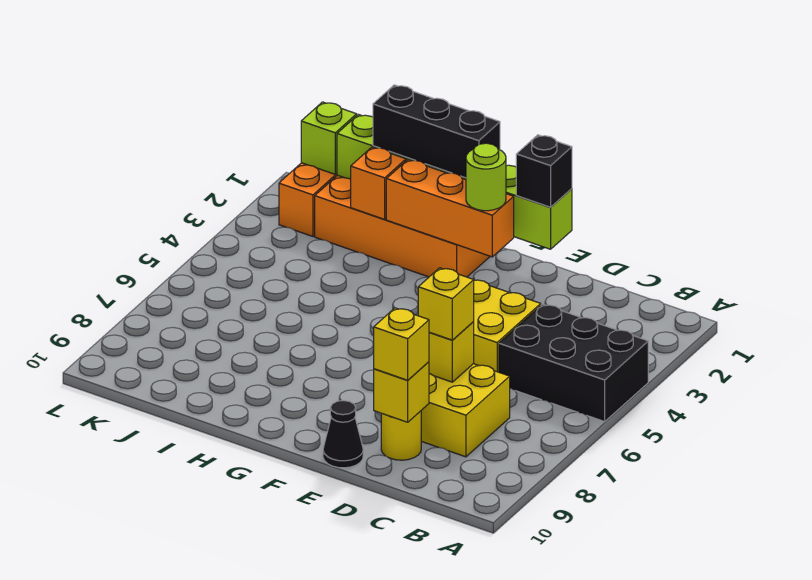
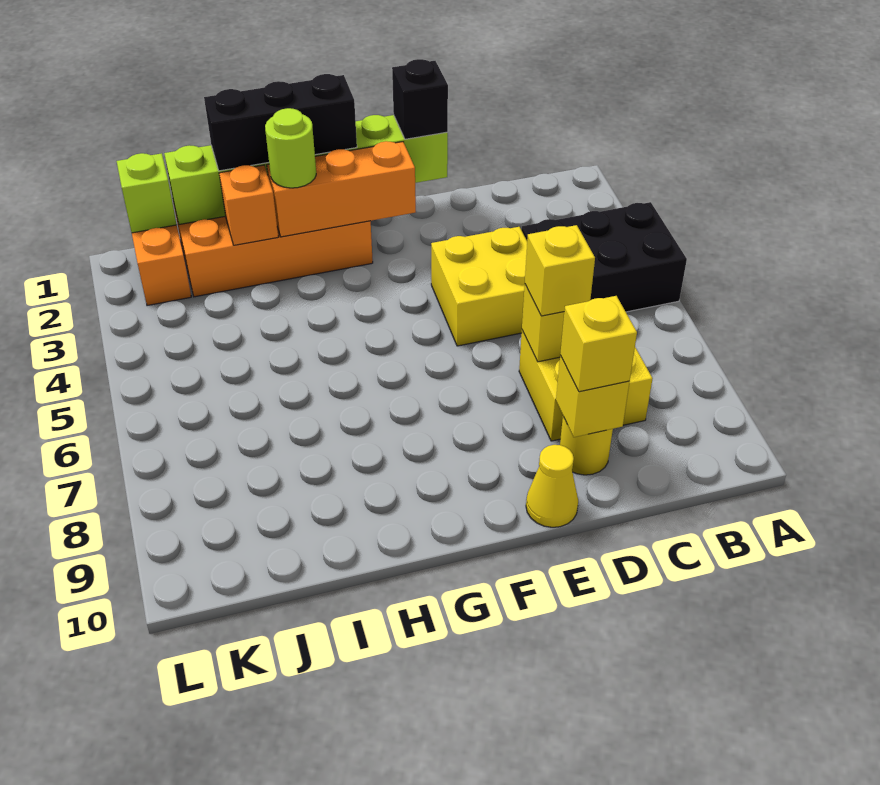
black 1x1 cone [323,401,363,468] -> yellow 1x1 cone [526,445,578,527]
lime 1x1 round brick [466,143,506,211] -> lime 1x1 round brick moved to [265,108,316,188]

